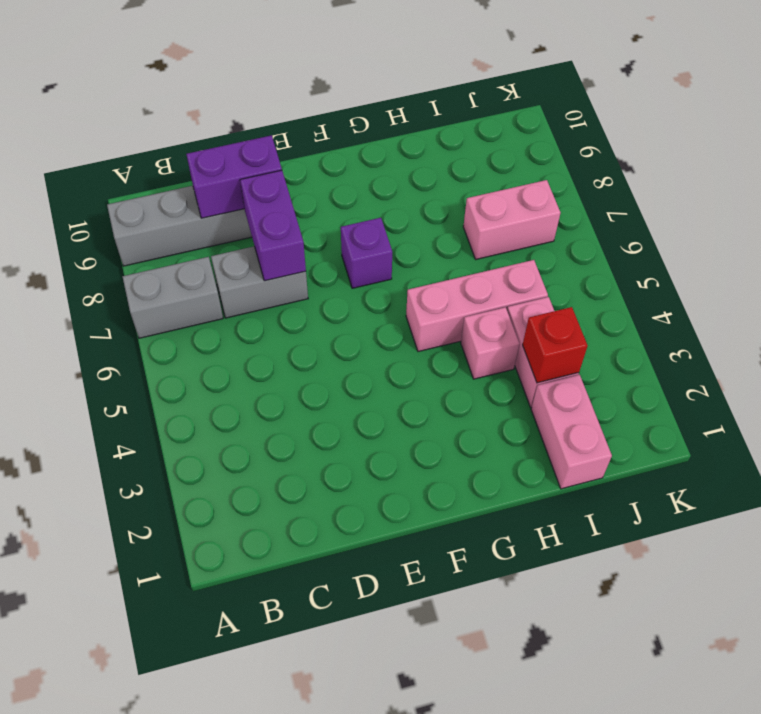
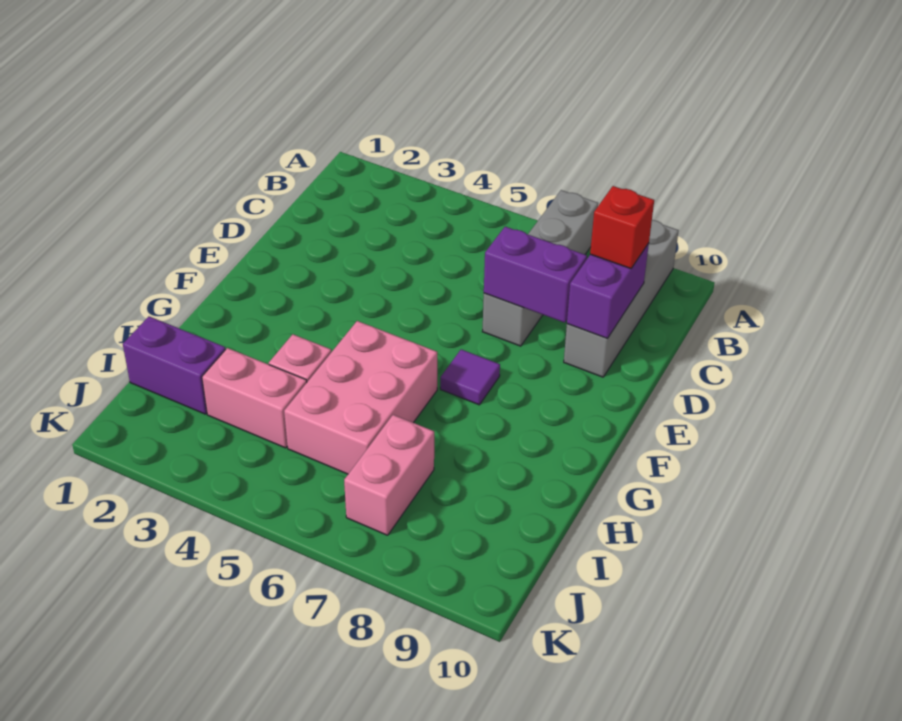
purple 1x1 brick [341,218,392,288] -> purple 1x1 tile [440,349,500,405]
pink 1x3 brick [406,260,548,352] -> pink 2x3 brick [284,321,437,474]
pink 1x2 brick [531,375,612,489] -> purple 1x2 brick [123,316,226,414]
red 1x1 brick [523,307,587,383] -> red 1x1 brick moved to [590,186,654,269]

